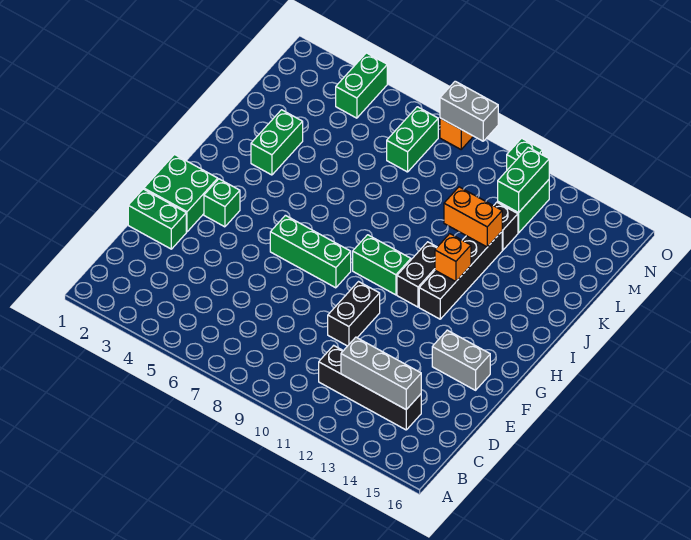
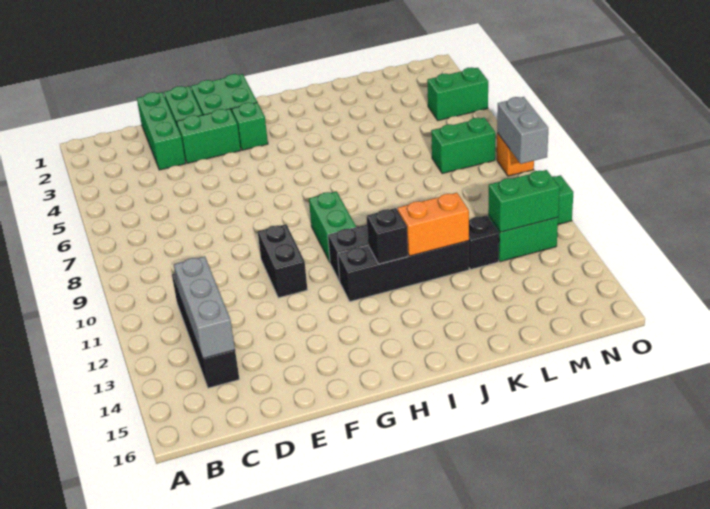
black 1x2 brick [328,282,380,346] -> black 1x2 brick turned to [258,224,307,298]
grey 1x2 brick [432,330,490,390] -> none
green 1x3 brick [270,215,351,288] -> green 1x3 brick moved to [137,92,186,170]
orange 1x1 brick [435,234,471,282] -> black 1x1 brick [367,208,408,264]
green 1x2 brick [251,110,303,175] -> green 1x2 brick moved to [176,109,241,163]
orange 1x2 brick [444,187,502,247] -> orange 1x2 brick turned to [398,193,469,256]

